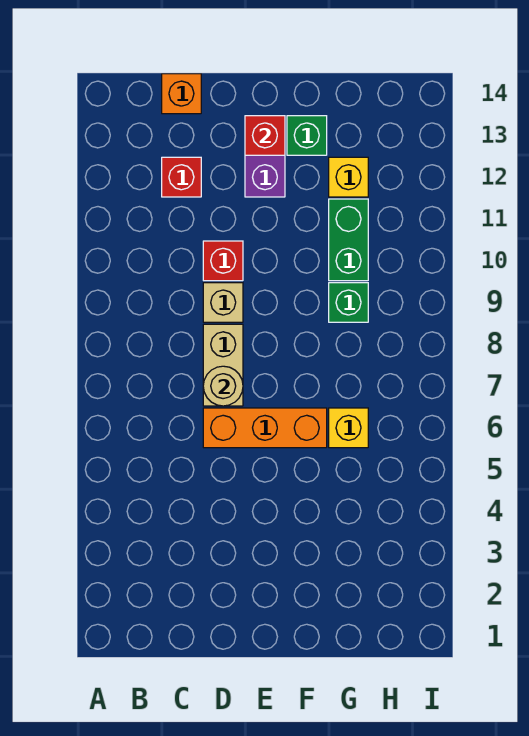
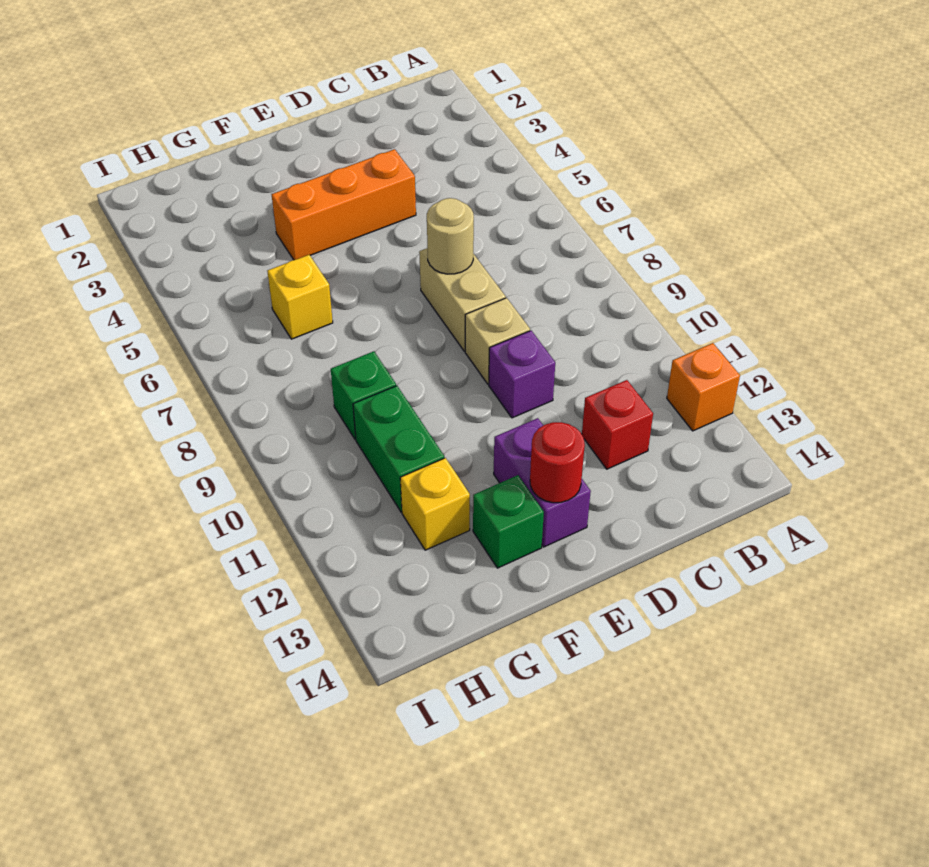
orange 1x1 brick [162,74,201,114] -> orange 1x1 brick moved to [667,343,740,431]
orange 1x3 brick [203,408,327,448] -> orange 1x3 brick moved to [272,149,416,260]
red 1x1 brick [203,241,243,281] -> purple 1x1 brick [489,331,555,418]
red 1x1 brick [245,116,285,155] -> red 1x1 round brick [530,422,585,503]

